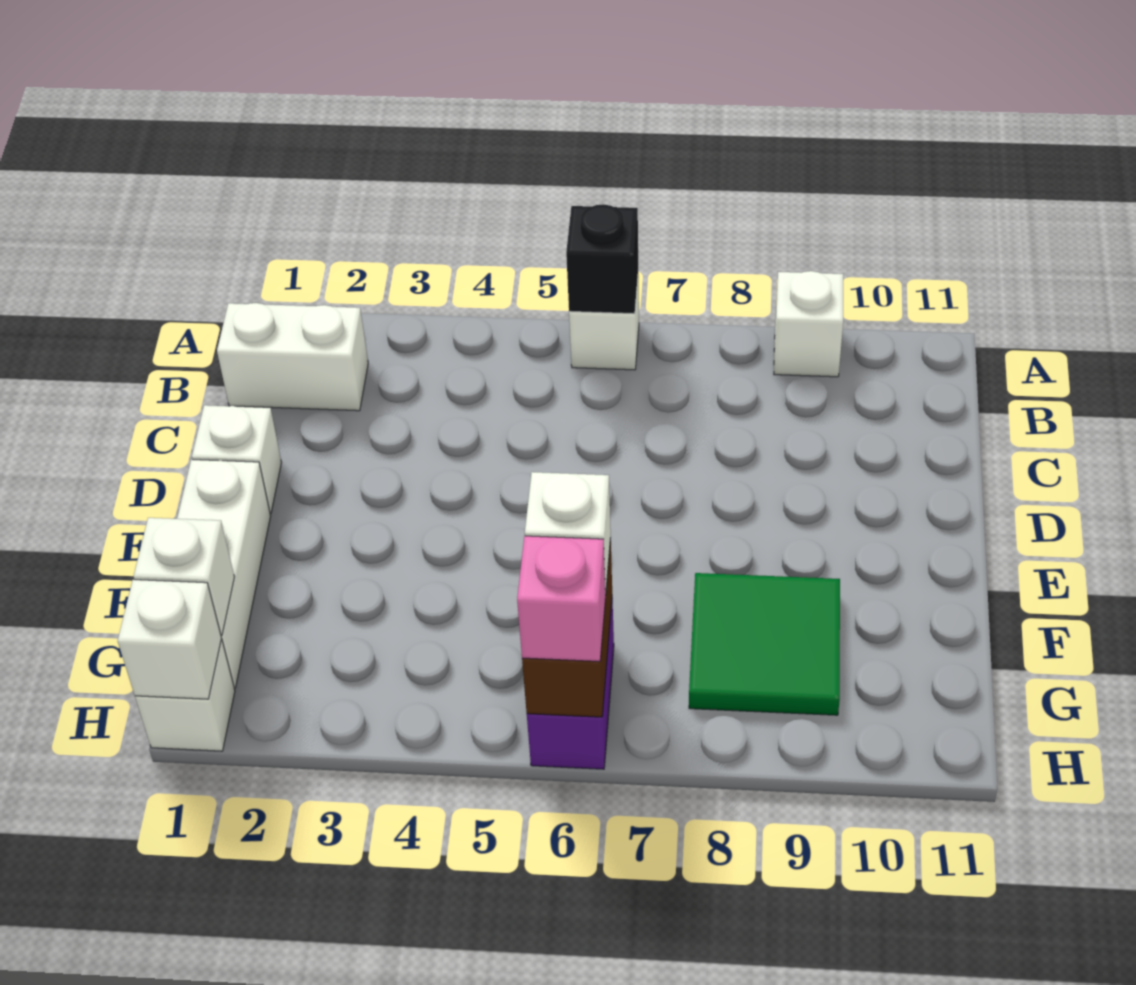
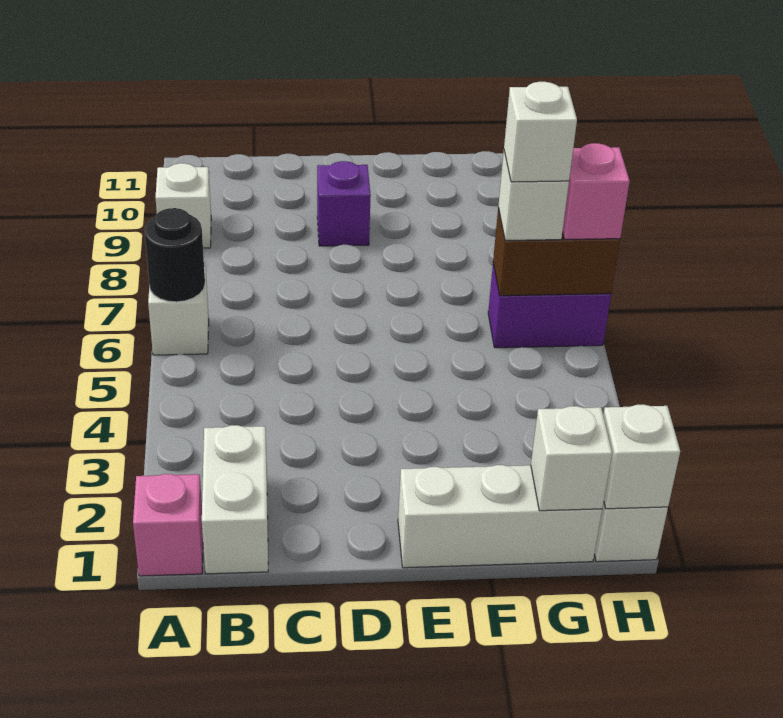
none -> pink 1x1 brick [133,474,203,576]
black 1x1 brick [566,204,638,314] -> black 1x1 round brick [144,208,205,302]
white 1x1 brick [192,405,282,514] -> white 1x1 brick moved to [504,82,577,182]
none -> purple 1x1 brick [317,161,371,246]
green 2x2 tile [689,573,840,715] -> none

